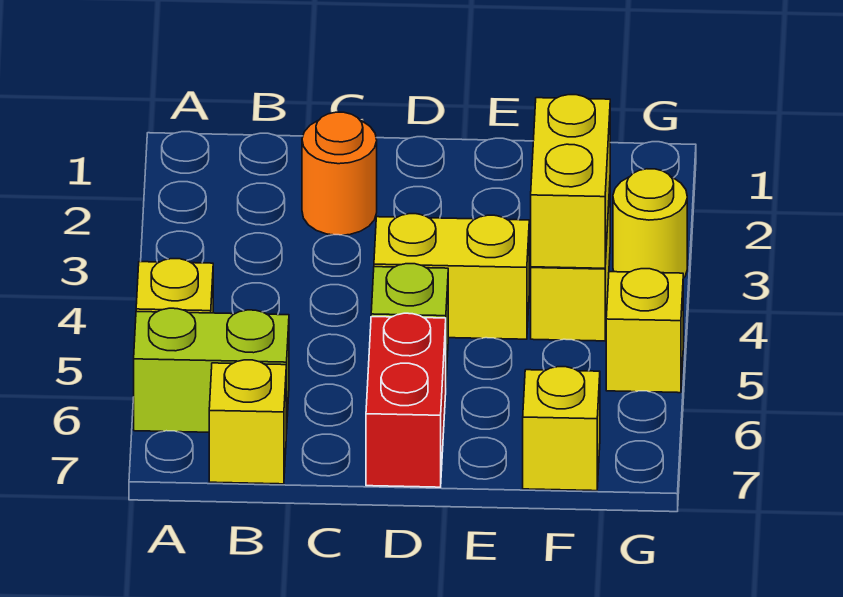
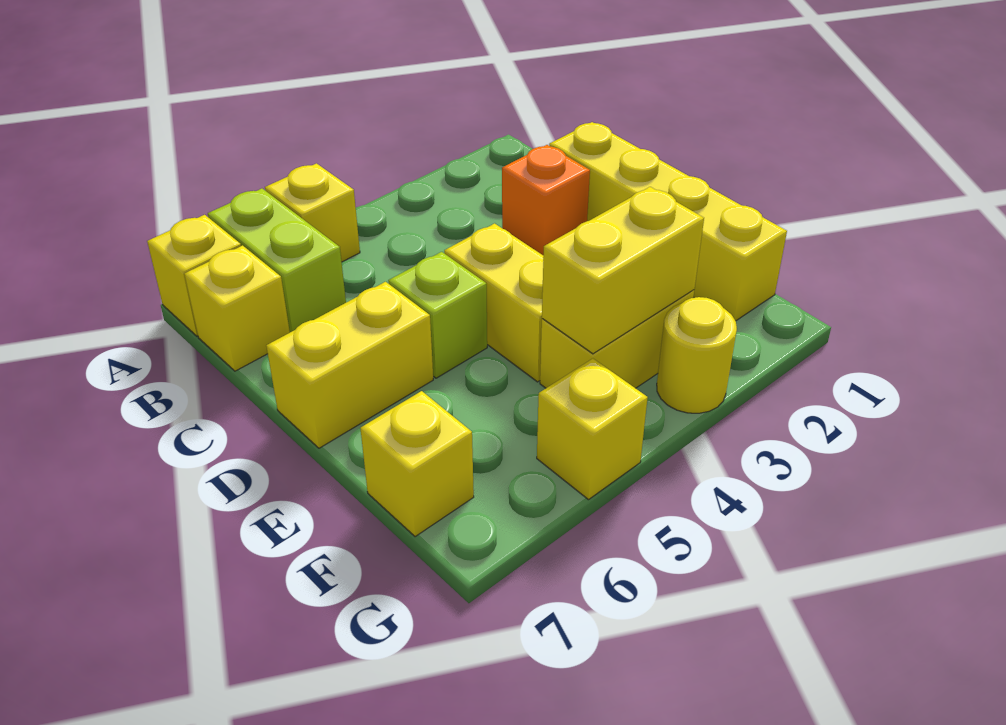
none -> yellow 1x1 brick [147,215,241,336]
none -> yellow 1x4 brick [549,122,787,321]
orange 1x1 round brick [302,112,377,235] -> orange 1x1 brick [502,145,590,255]
red 1x2 brick [366,313,446,487] -> yellow 1x2 brick [266,282,433,448]

